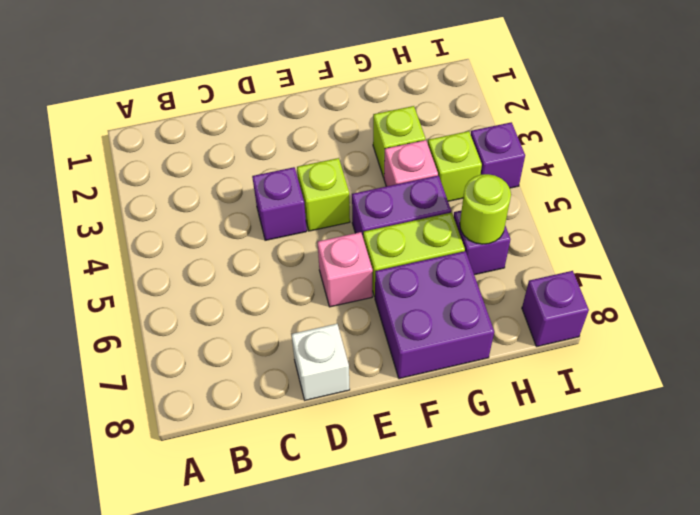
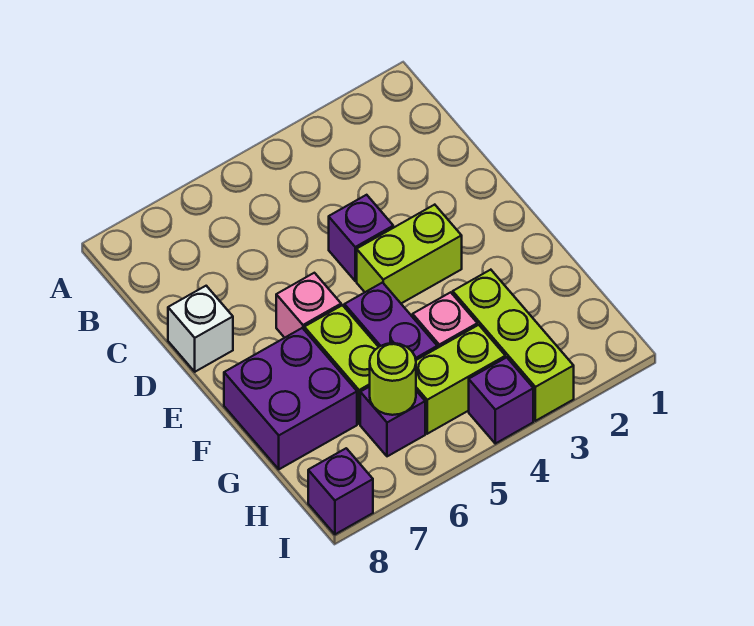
lime 1x1 brick [297,158,350,231] -> lime 1x2 brick [357,205,462,303]
lime 1x1 brick [373,106,426,178] -> lime 1x3 brick [453,270,574,421]
lime 1x1 brick [428,131,482,201] -> lime 1x2 brick [416,325,505,434]

